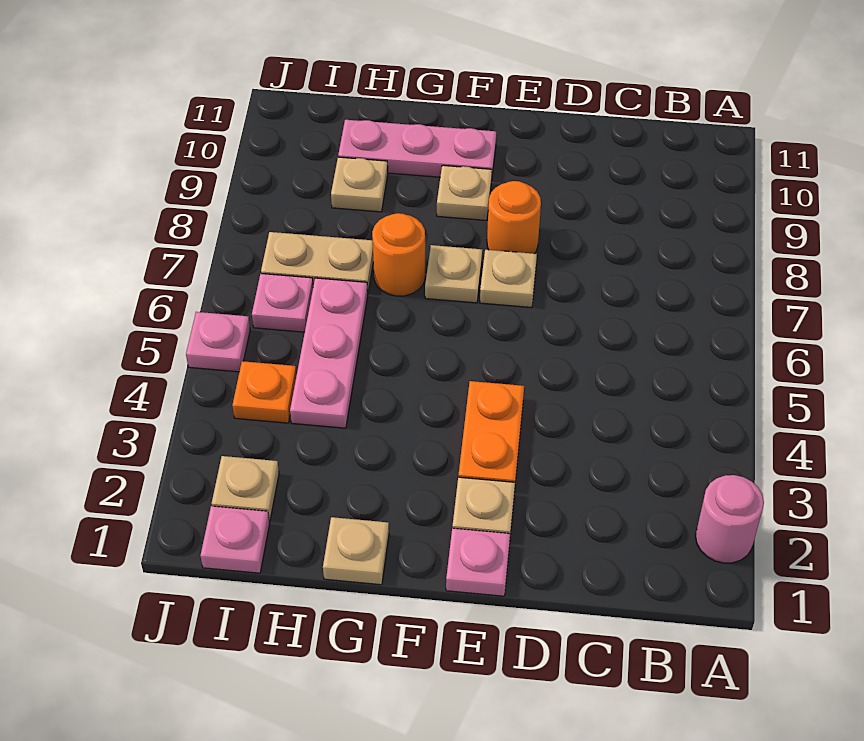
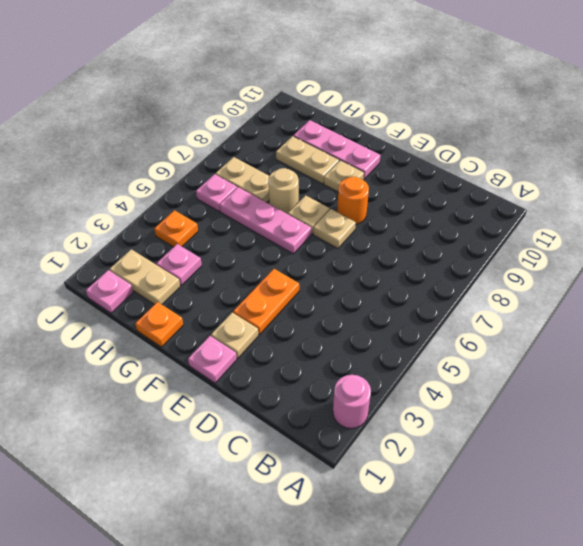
tan 1x1 plate [323,517,389,585] -> orange 1x1 plate [135,302,183,347]
orange 1x1 round brick [372,213,425,296] -> tan 1x1 round brick [268,168,299,214]
pink 1x3 plate [290,278,368,428] -> pink 1x3 plate turned to [220,187,311,254]
tan 1x1 plate [331,157,388,212] -> tan 1x2 plate [276,136,339,184]
tan 1x1 plate [212,456,279,521] -> tan 1x2 plate [110,249,180,304]
pink 1x1 plate [186,312,250,372] -> pink 1x1 plate moved to [156,244,202,285]

